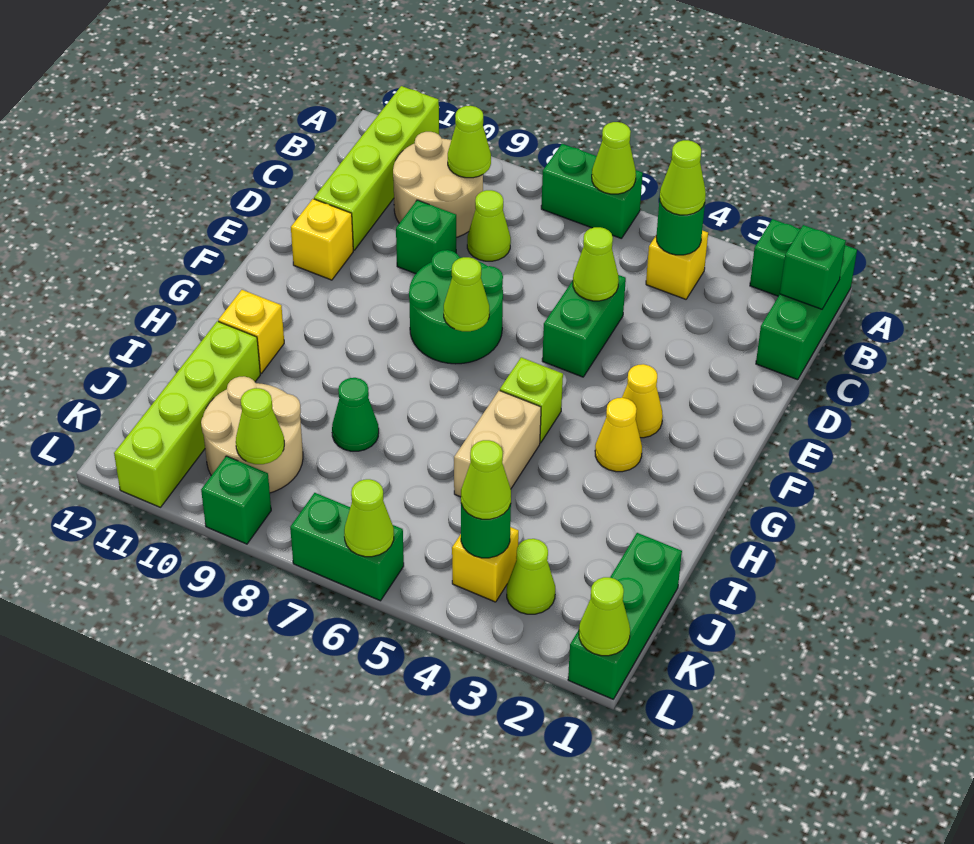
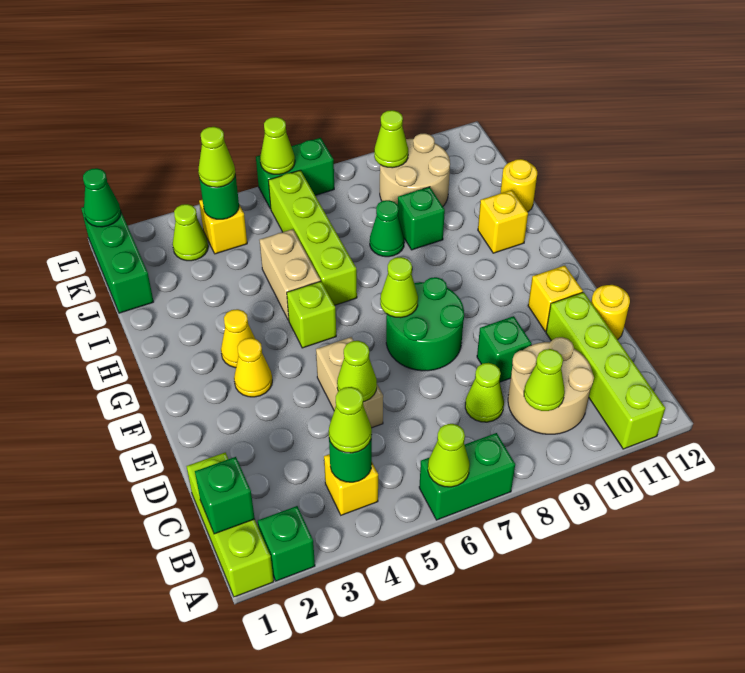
green 1x3 brick [756,245,857,380] -> lime 1x3 brick [186,452,274,597]
green 1x2 brick [542,275,626,377] -> tan 1x2 brick [316,337,383,428]
none -> yellow 1x1 round brick [591,285,630,340]
lime 1x4 brick [114,321,260,507] -> lime 1x4 brick moved to [268,170,357,305]
none -> yellow 1x1 round brick [501,159,537,212]
lime 1x1 cone [579,577,630,656] -> green 1x1 cone [83,168,121,227]
green 1x1 brick [201,456,271,544] -> green 1x1 brick moved to [398,187,445,250]

